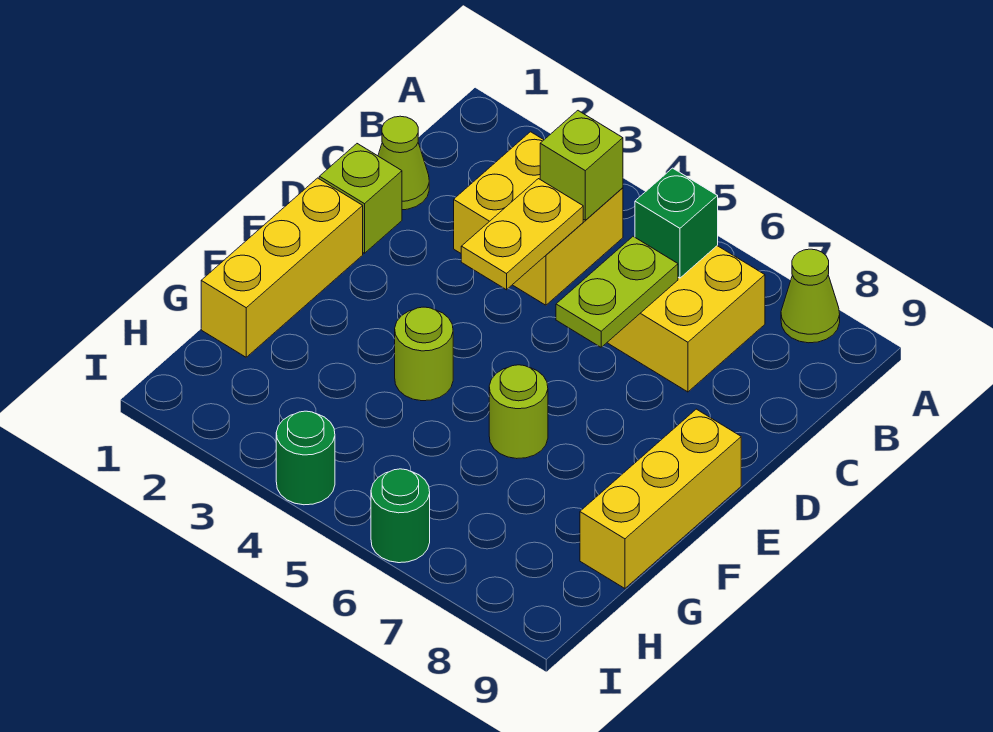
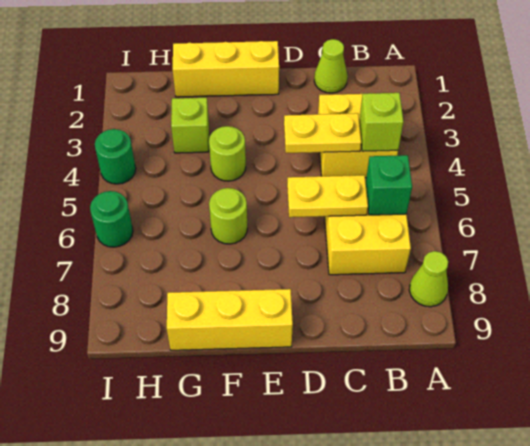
lime 1x2 plate [556,236,678,347] -> yellow 1x2 plate [287,175,368,217]
lime 1x1 brick [319,144,402,253] -> lime 1x1 brick moved to [171,98,209,153]

